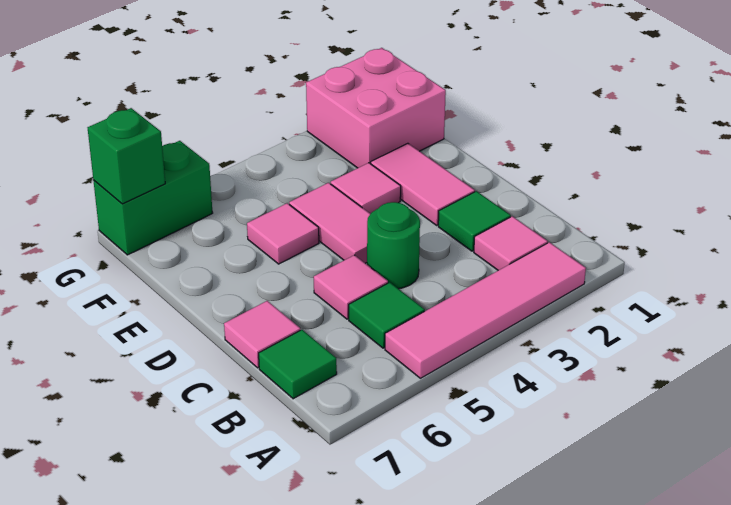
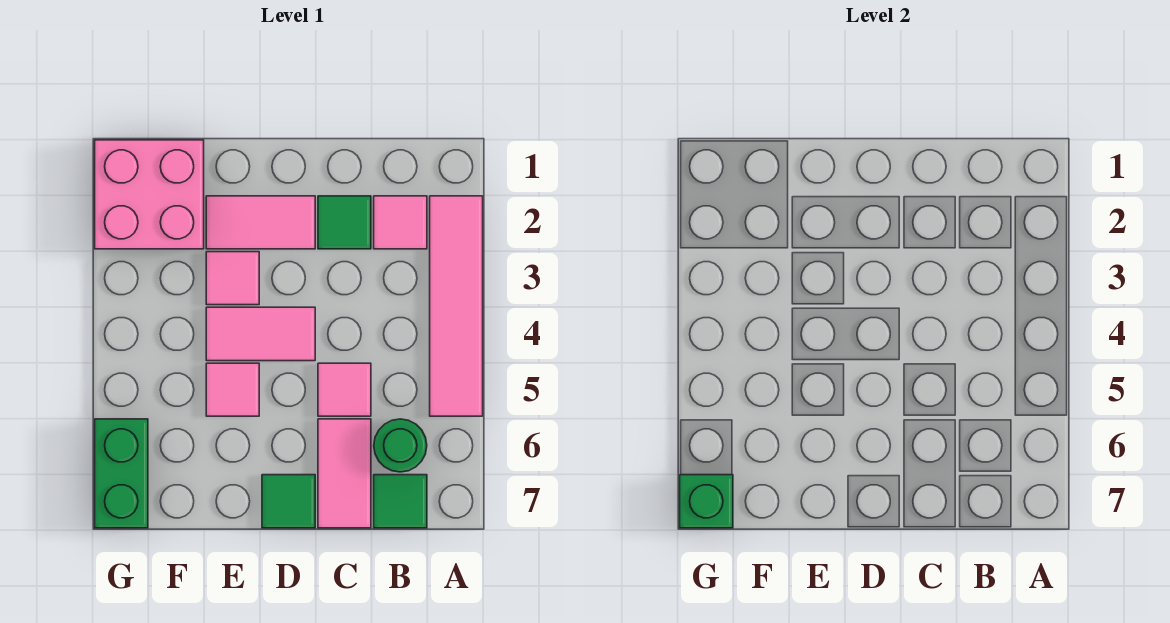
green 1x1 tile [349,282,425,348] -> green 1x1 tile moved to [262,475,315,528]
green 1x1 round brick [367,202,420,289] -> green 1x1 round brick moved to [374,419,427,472]
pink 1x1 tile [224,301,300,368] -> pink 1x2 tile [318,419,371,528]

